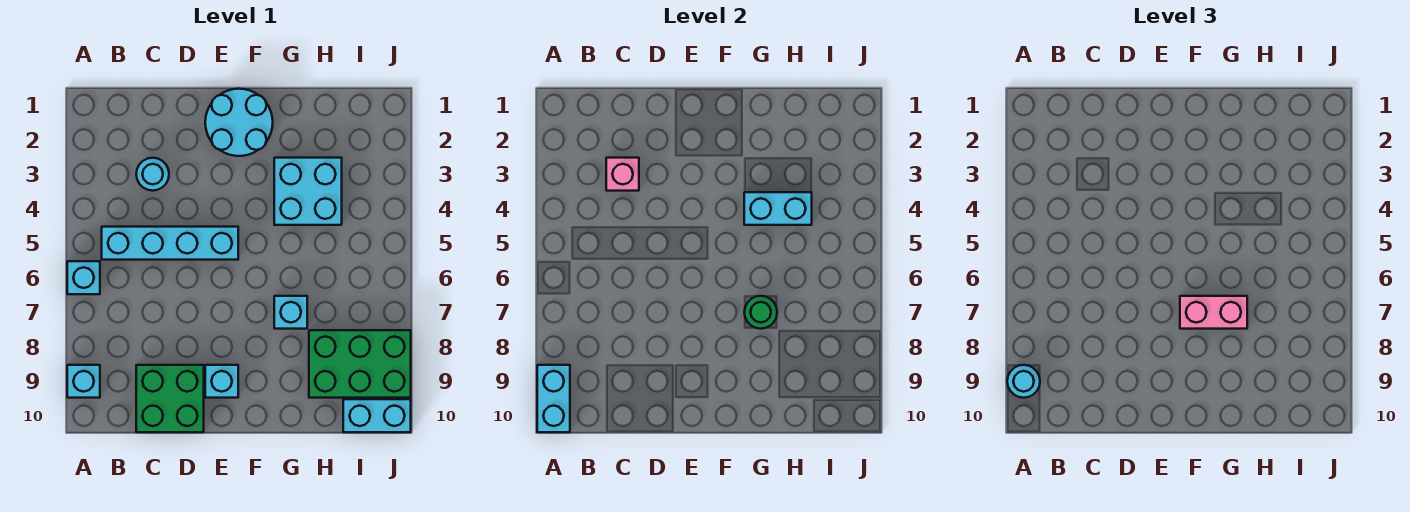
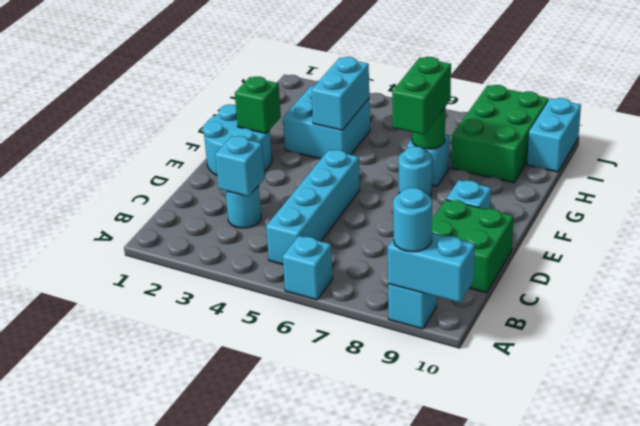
pink 1x1 brick [606,158,639,191] -> cyan 1x1 brick [215,136,265,197]
none -> green 1x1 brick [235,77,281,134]
none -> cyan 1x1 round brick [399,146,432,196]
pink 1x2 brick [1180,296,1247,329] -> green 1x2 brick [392,57,451,135]

